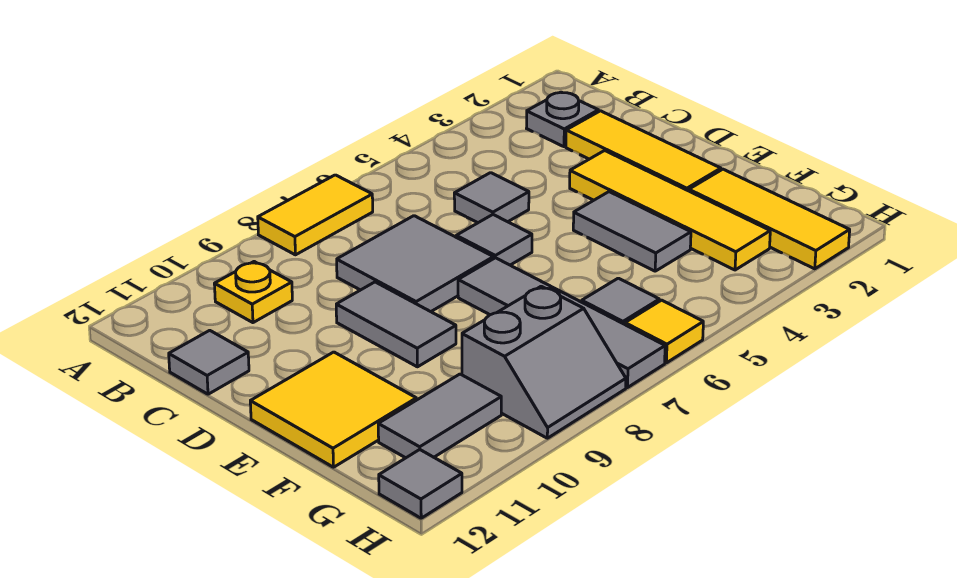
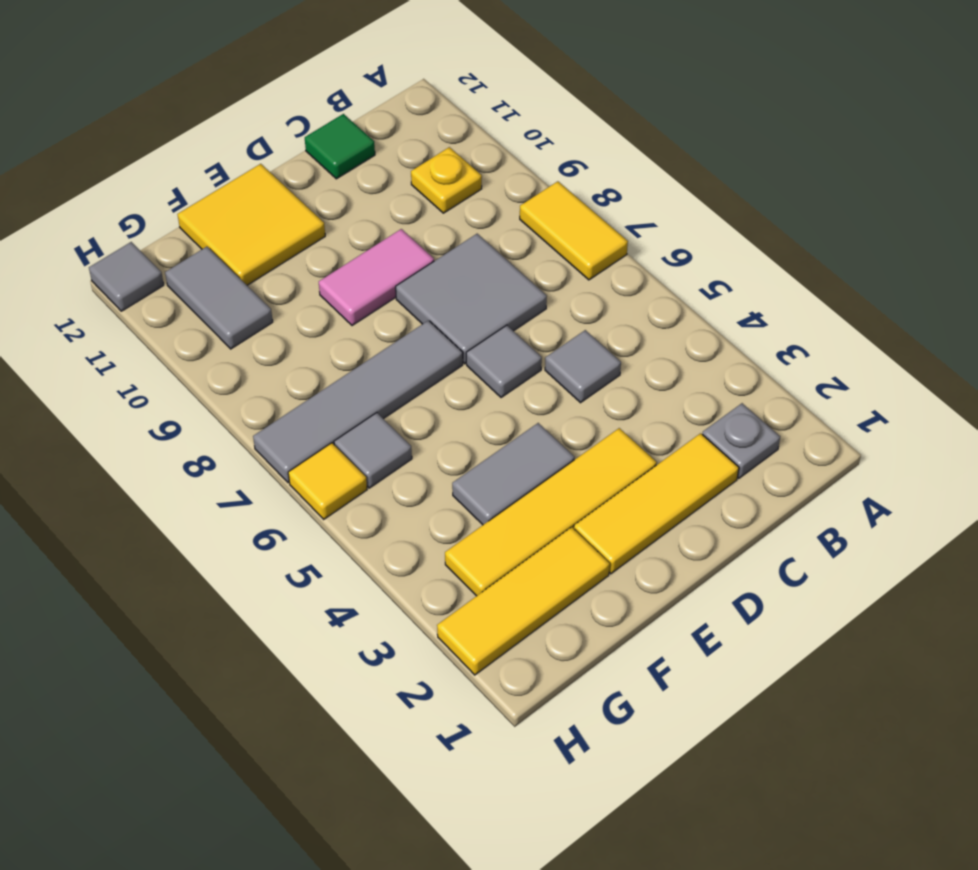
grey 1x1 tile [169,330,249,394] -> green 1x1 tile [305,114,375,179]
grey 1x2 tile [336,282,456,367] -> pink 1x2 tile [319,229,434,326]
grey 2x2 slope [462,286,626,438] -> none

